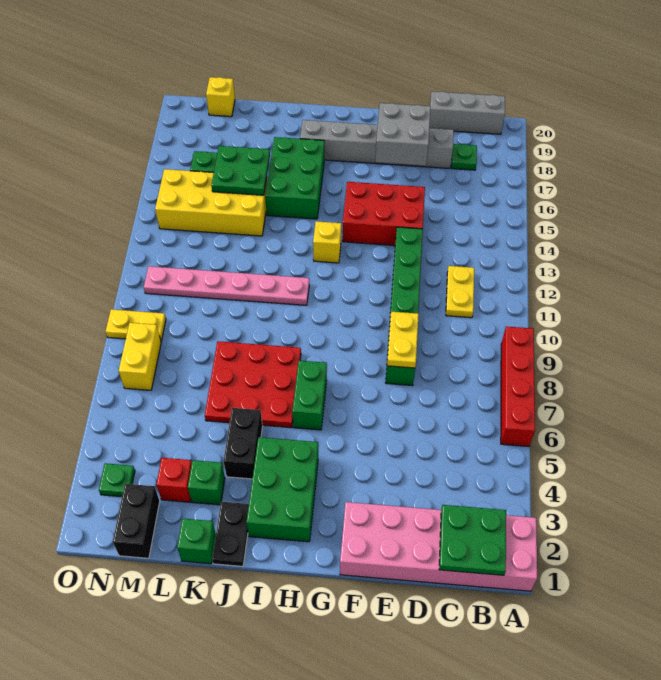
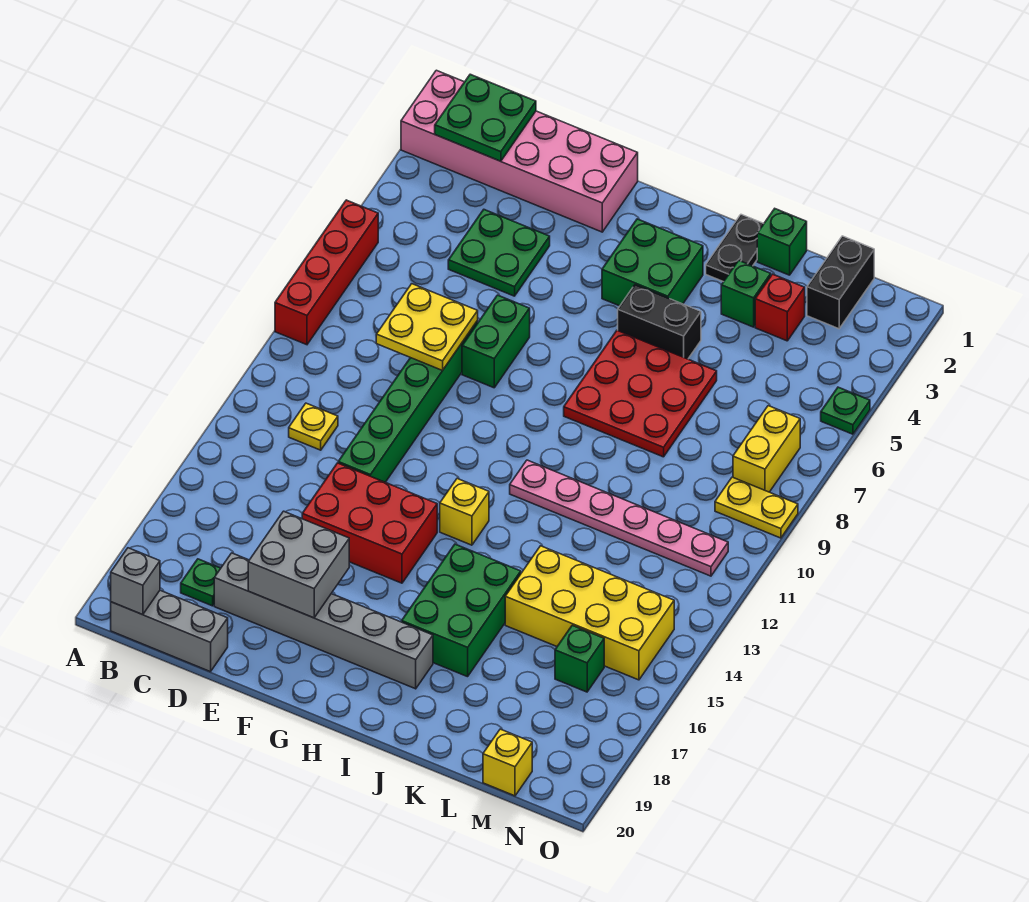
none -> grey 1x1 brick [111,548,160,615]
yellow 1x2 plate [446,266,474,318] -> yellow 1x1 plate [289,403,338,450]
yellow 1x2 plate [387,312,419,368] -> yellow 2x2 plate [376,284,478,371]
green 2x3 brick [246,437,318,542] -> green 2x2 brick [602,219,703,306]
green 1x2 brick [292,361,327,430] -> green 1x2 brick moved to [462,295,530,388]
black 1x2 brick [224,408,263,479] -> black 1x2 brick turned to [618,285,701,359]
green 2x2 plate [211,146,270,195] -> green 2x2 plate moved to [448,210,550,296]
green 1x1 plate [99,463,135,497] -> green 1x1 plate moved to [821,387,870,434]

